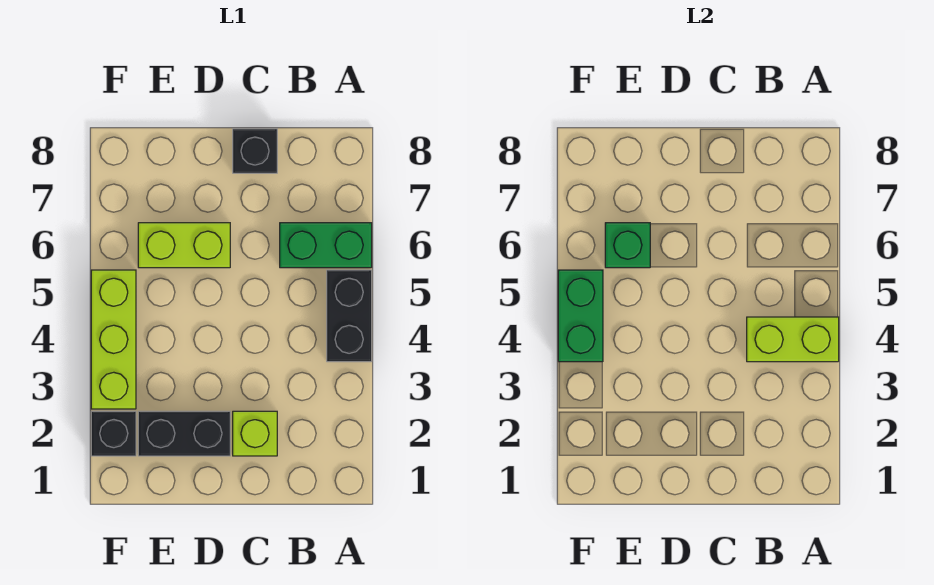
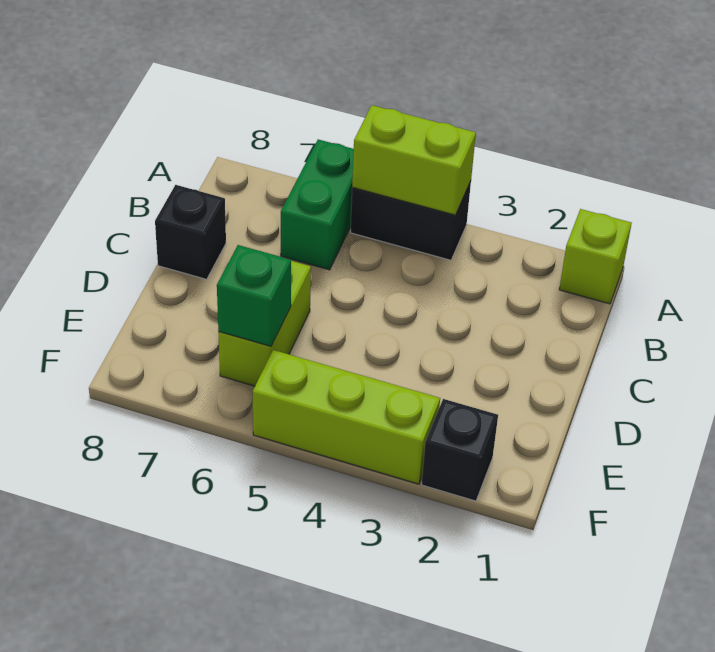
lime 1x2 brick [747,317,839,362] -> lime 1x2 brick turned to [352,105,476,215]
lime 1x1 brick [233,411,277,456] -> lime 1x1 brick moved to [559,209,632,304]
black 1x2 brick [138,411,230,456] -> none
green 1x2 brick [558,270,603,362] -> none

